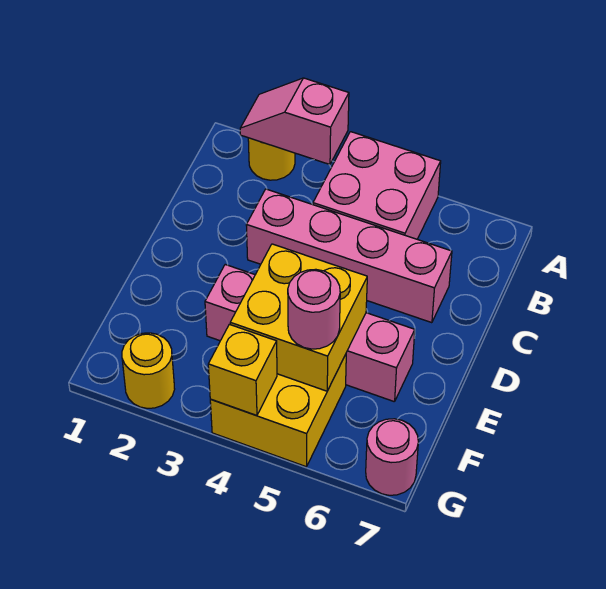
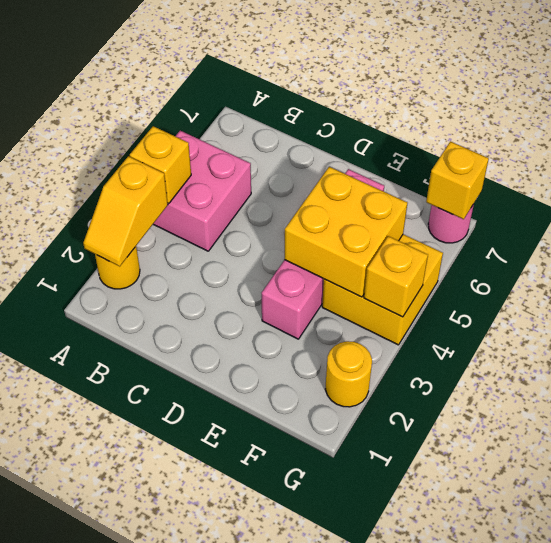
pink 1x2 slope [240,78,349,164] -> yellow 1x2 slope [83,156,168,266]
none -> yellow 1x1 brick [130,126,191,204]
pink 1x4 brick [246,189,452,323] -> none
pink 1x1 round brick [288,269,340,349] -> none
none -> yellow 1x1 brick [426,142,489,219]

